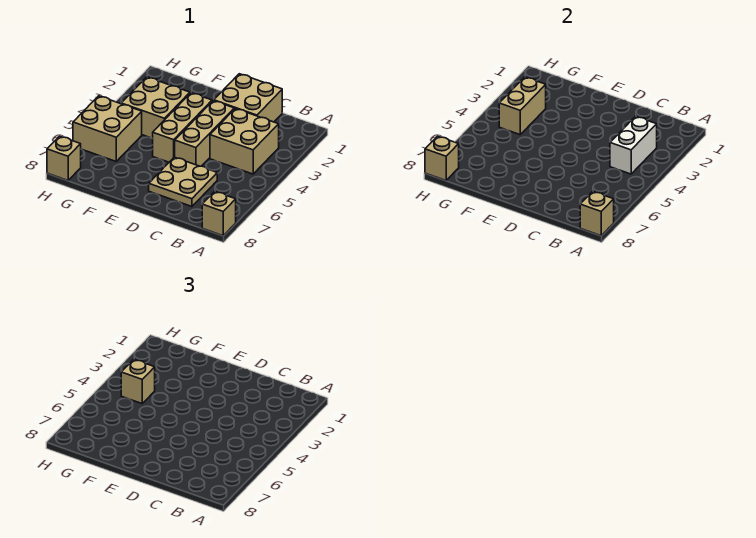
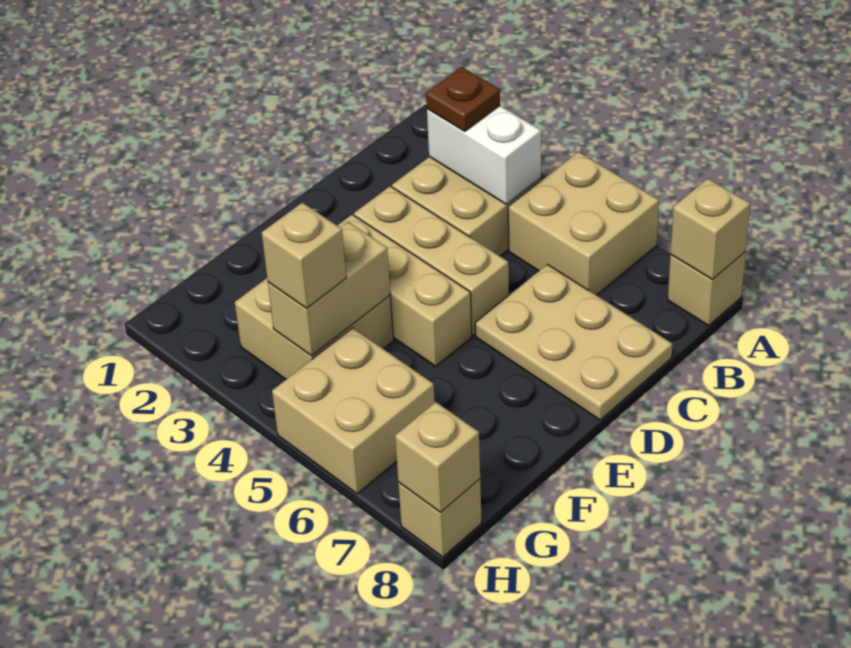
none -> brown 1x1 plate [426,67,500,131]
tan 2x2 brick [214,74,282,122] -> tan 2x2 brick moved to [508,152,659,295]
tan 2x2 plate [149,157,217,207] -> tan 2x3 plate [475,264,672,420]
tan 1x2 brick [499,77,546,135] -> tan 1x2 brick turned to [268,222,390,356]

